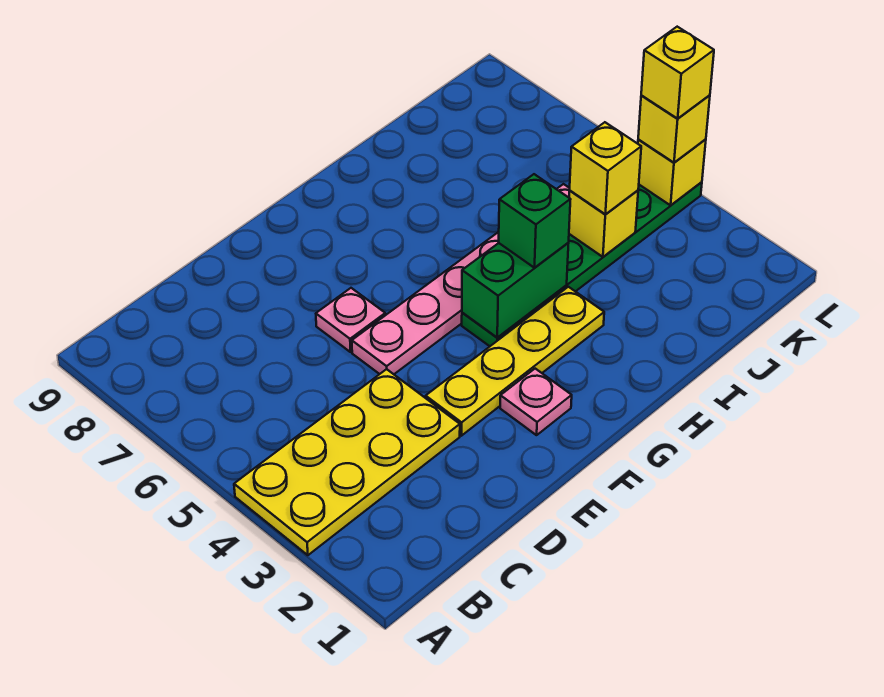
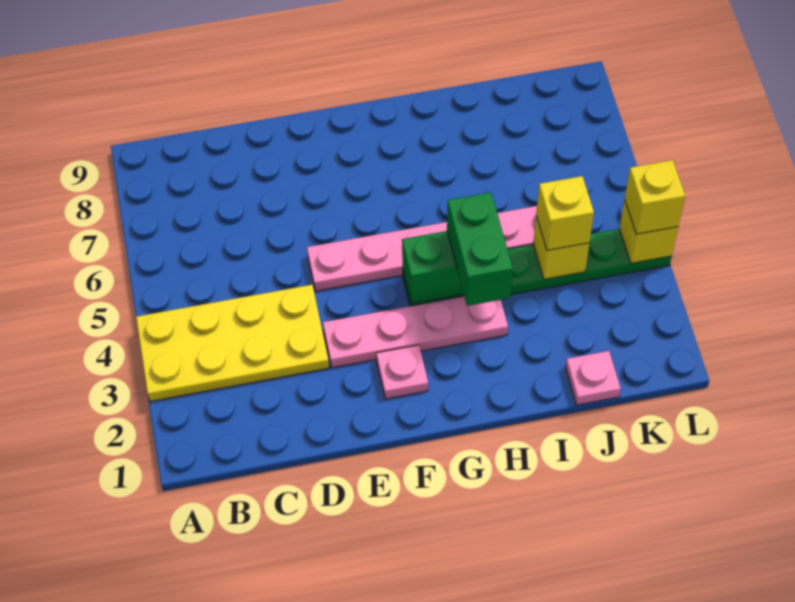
yellow 1x4 plate [426,287,604,436] -> pink 1x4 plate [323,296,508,368]
pink 1x1 plate [316,288,385,352] -> pink 1x1 plate moved to [565,351,621,405]
green 1x1 brick [499,174,571,268] -> green 1x2 brick [447,192,513,306]
yellow 1x1 brick [641,27,714,119] -> none

